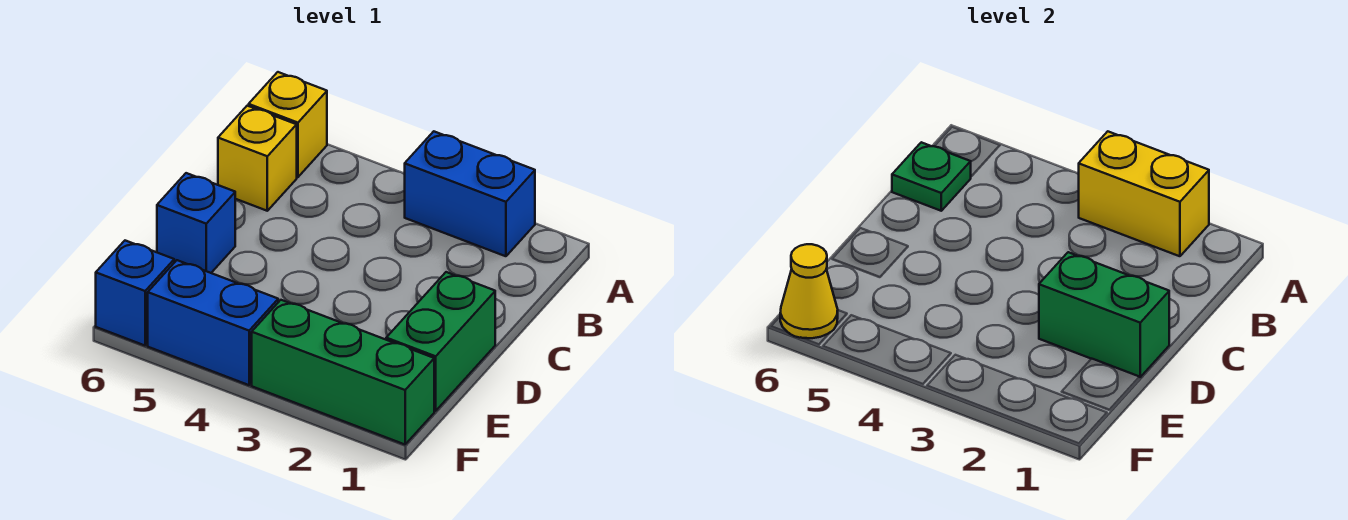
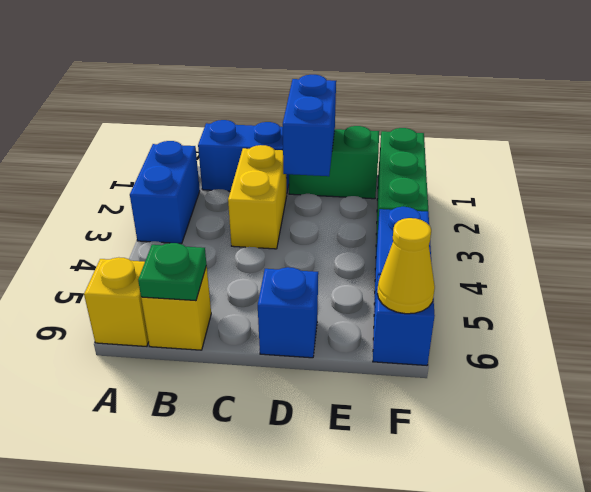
yellow 1x2 brick [1079,131,1209,256] -> yellow 1x2 brick moved to [228,145,287,249]
none -> blue 1x2 brick [198,120,289,191]
green 1x2 brick [1039,252,1169,377] -> blue 1x2 brick [283,75,336,176]

